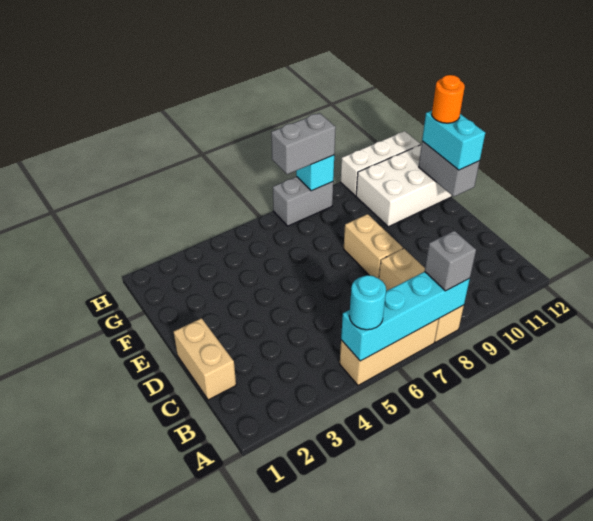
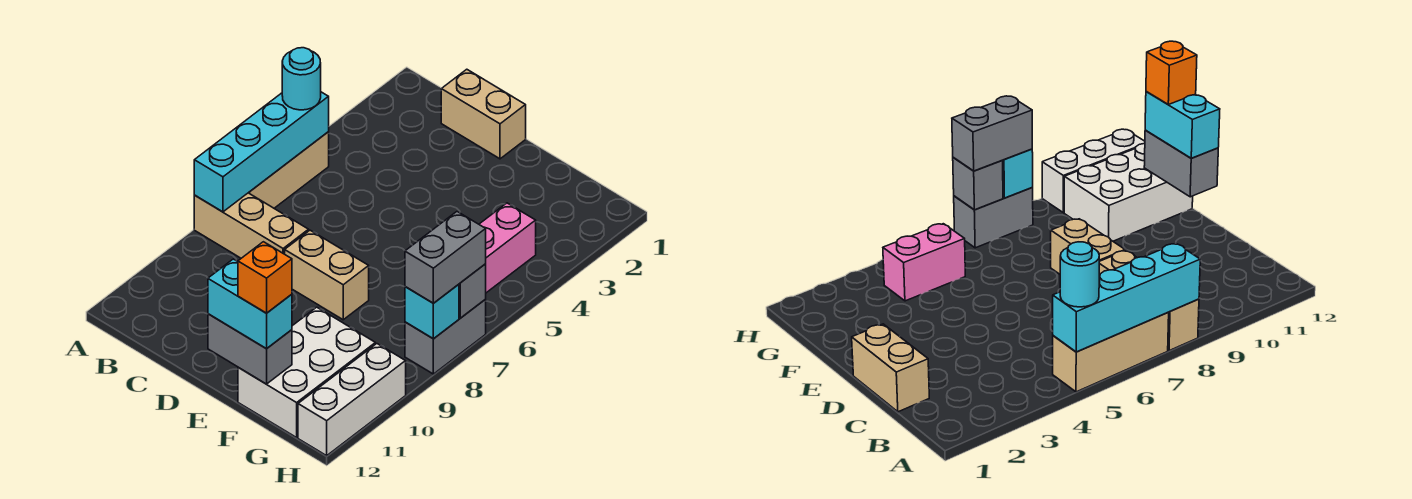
grey 1x1 brick [425,231,476,291] -> grey 1x1 brick moved to [459,264,486,318]
orange 1x1 round brick [432,75,465,123] -> orange 1x1 brick [238,242,292,313]
none -> pink 1x2 brick [479,203,536,293]

